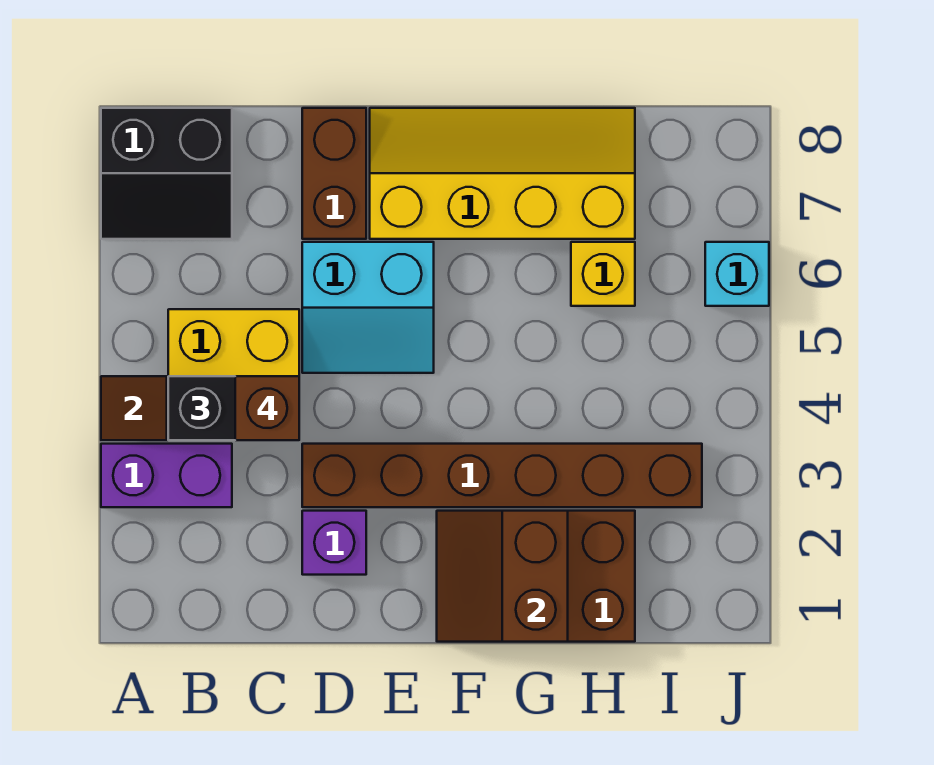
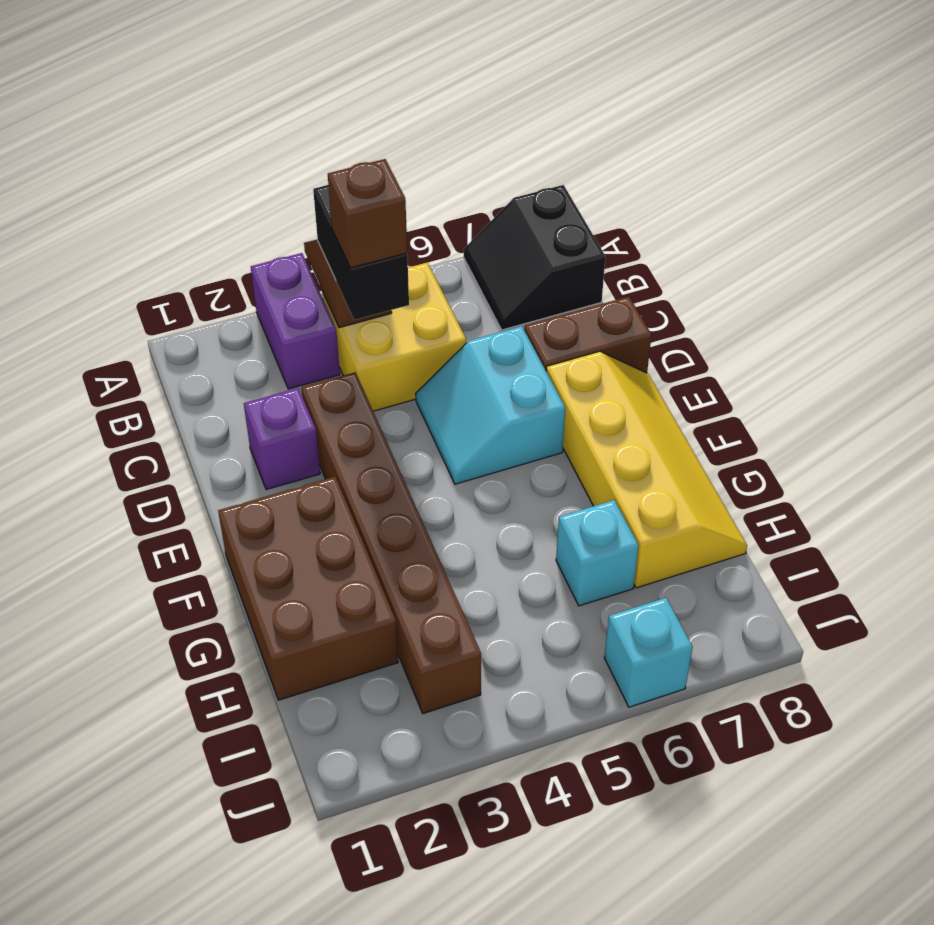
brown 2x2 slope [437,511,568,642] -> none
yellow 1x1 brick [571,242,635,306] -> cyan 1x1 brick [556,500,639,606]

